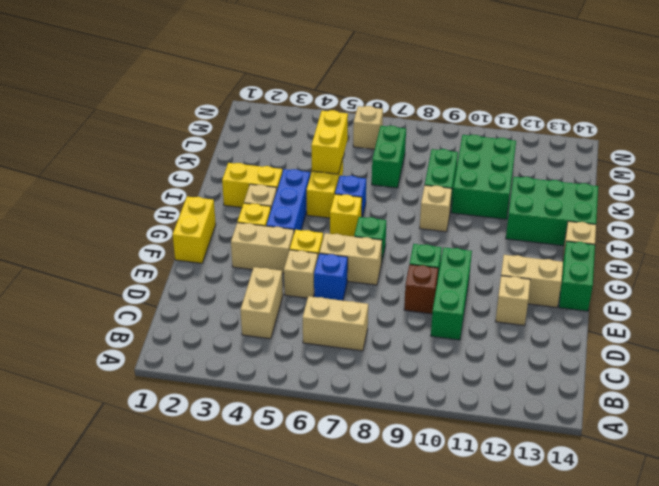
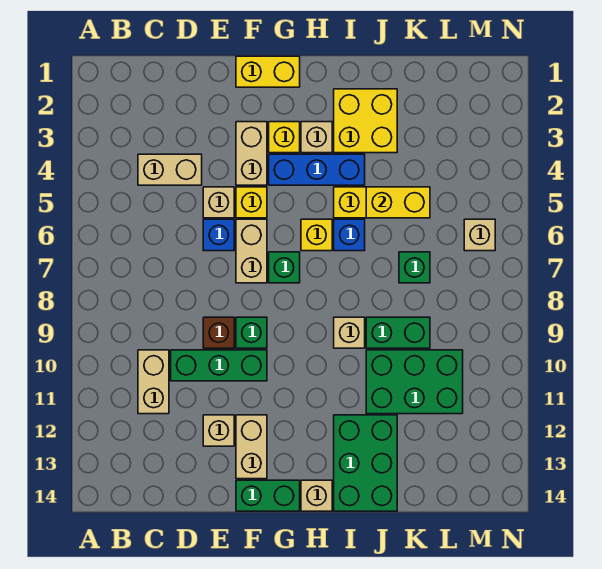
tan 1x2 brick [303,296,368,351] -> tan 1x2 brick moved to [138,350,169,414]
yellow 1x2 brick [222,163,282,208] -> yellow 2x2 brick [334,89,397,153]
green 1x2 brick [372,126,406,188] -> green 1x1 brick [399,252,430,283]

